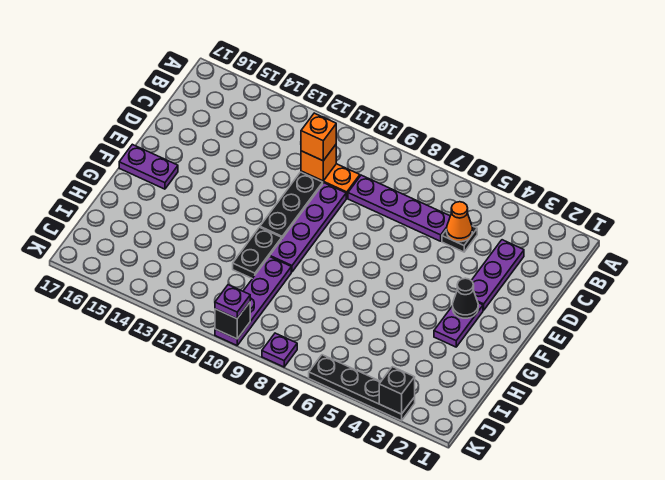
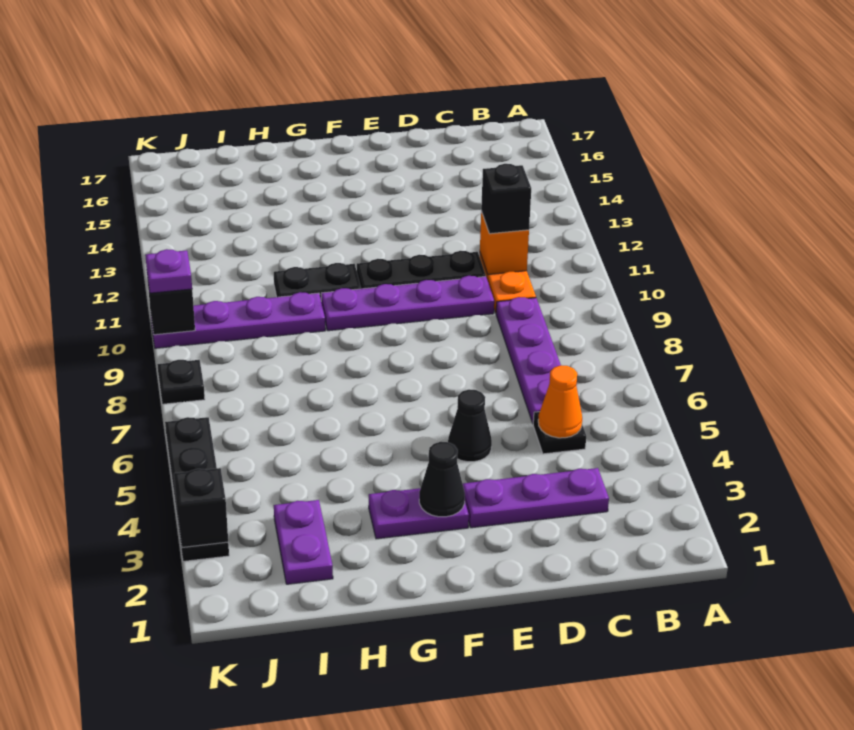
orange 1x1 brick [301,113,336,161] -> black 1x1 brick [481,164,531,234]
none -> black 1x1 cone [448,389,492,462]
purple 1x2 plate [119,144,178,189] -> purple 1x2 plate moved to [274,500,333,584]
purple 1x1 plate [262,333,297,367] -> black 1x1 plate [157,360,205,404]

